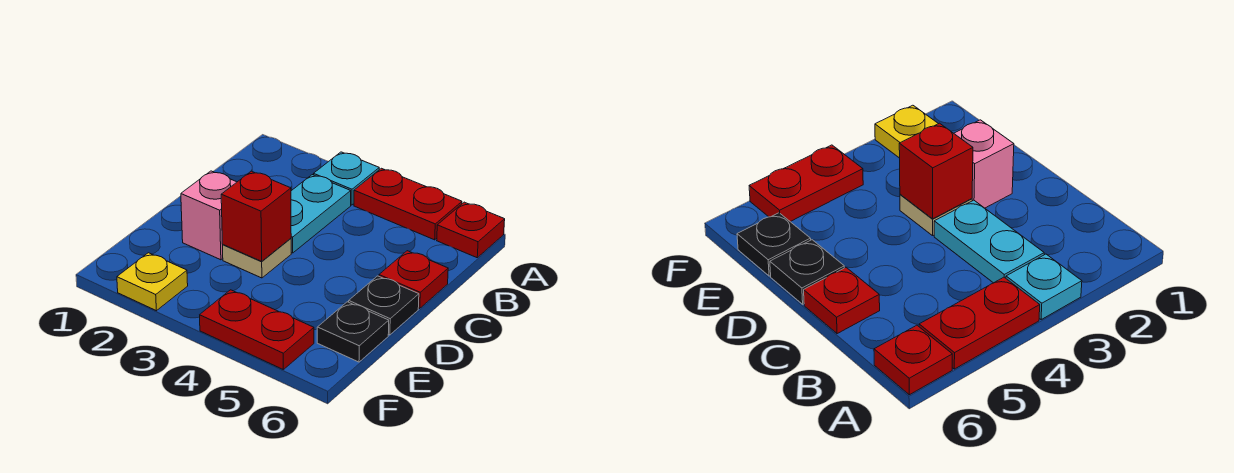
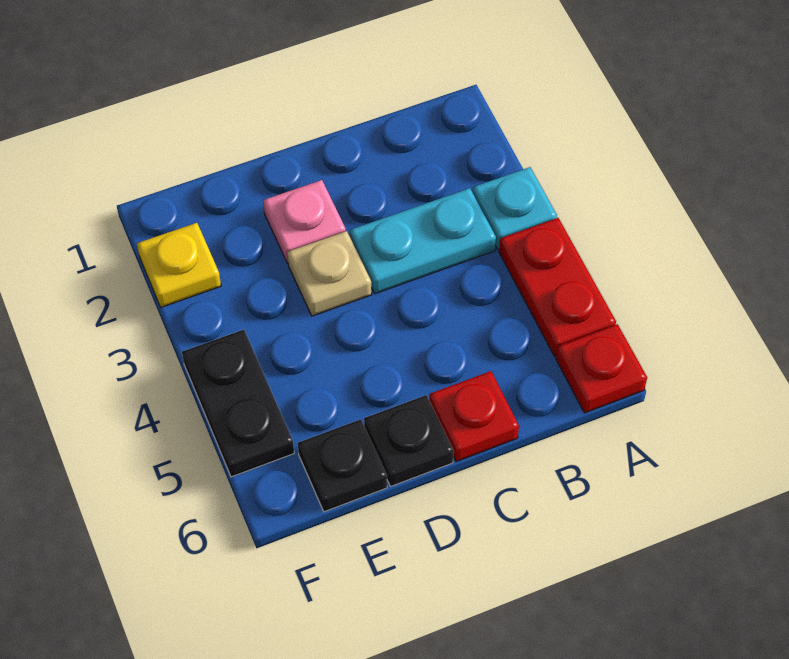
pink 1x1 brick [181,171,237,260] -> pink 1x1 plate [263,180,346,263]
red 1x1 brick [221,171,291,261] -> none
red 1x2 plate [200,290,314,369] -> black 1x2 plate [182,330,294,477]

